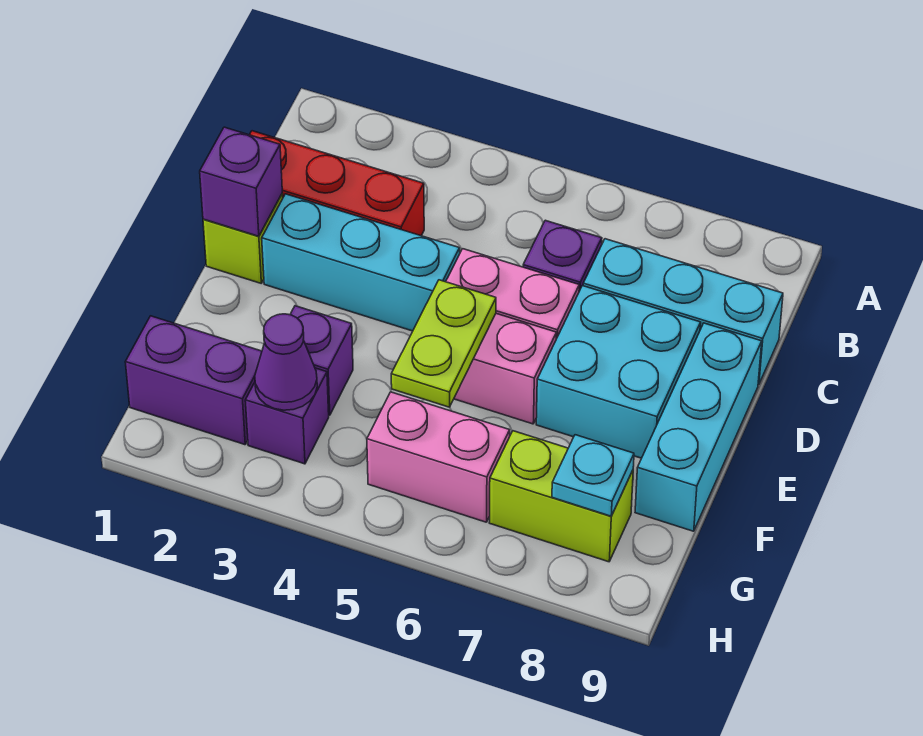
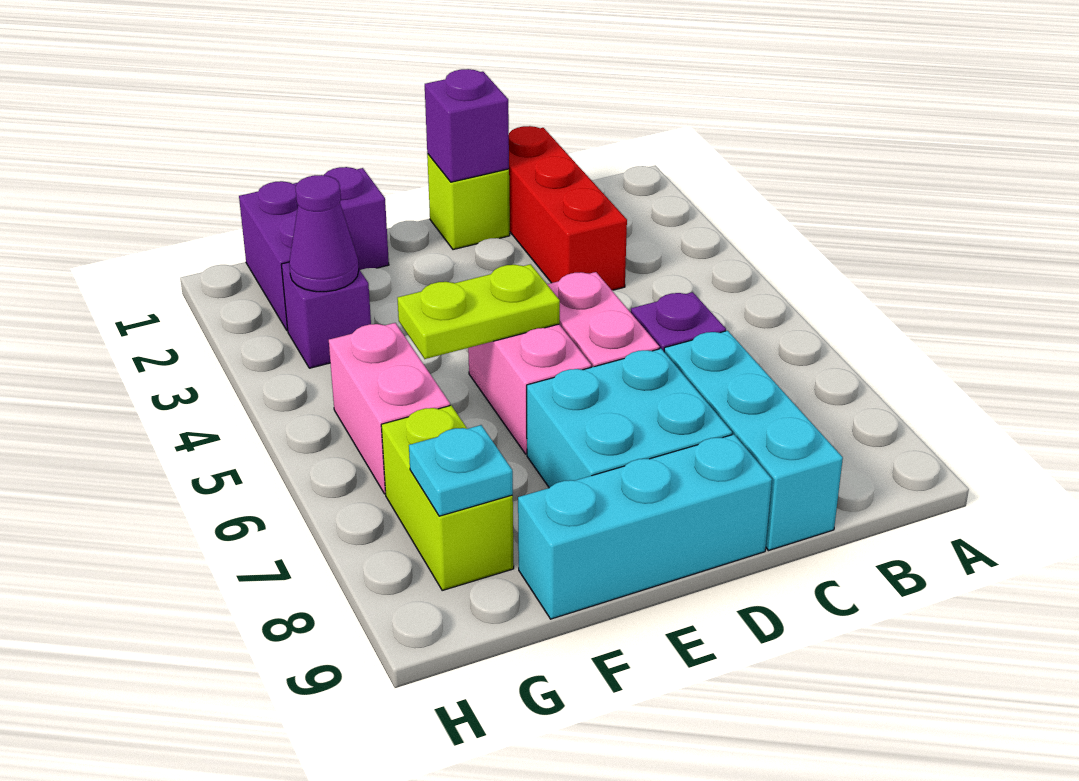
cyan 1x3 brick [262,194,460,331] -> none
purple 1x1 brick [290,306,353,415] -> purple 1x1 brick moved to [324,167,389,270]

